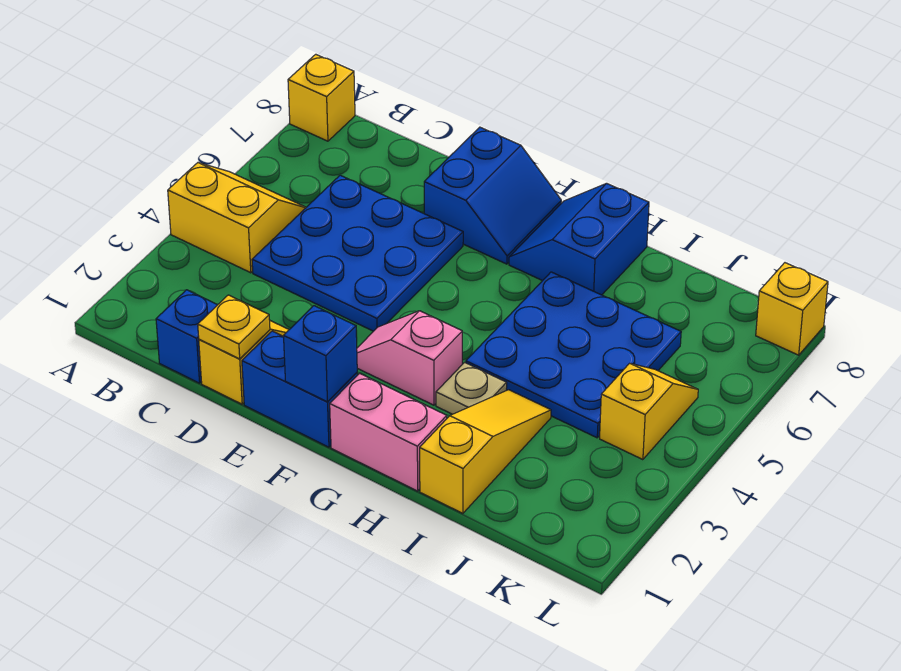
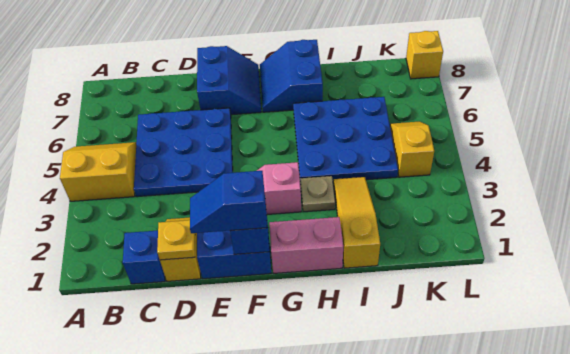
yellow 1x1 brick [288,54,355,141] -> none
none -> blue 1x2 slope [190,171,267,233]

